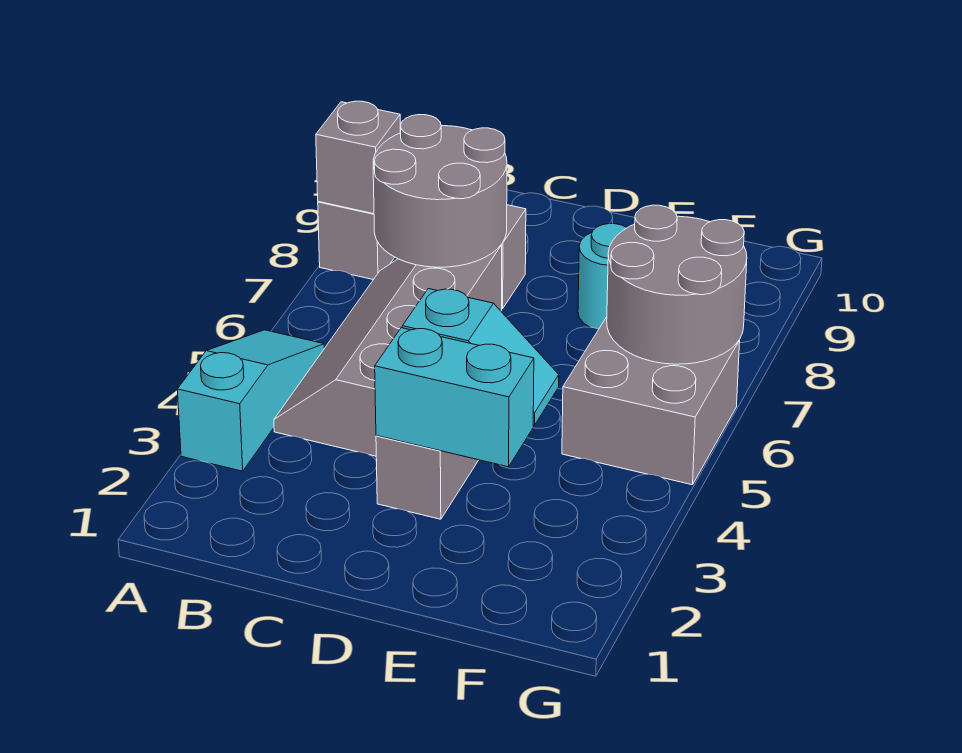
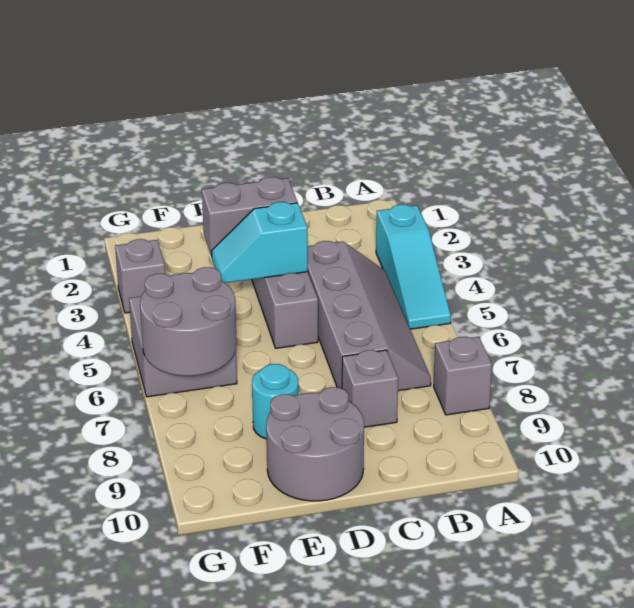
grey 1x1 brick [316,101,400,214] -> grey 1x1 brick moved to [115,239,165,313]
grey 2x2 round brick [373,115,507,267] -> grey 2x2 round brick moved to [266,387,364,501]
cyan 1x2 brick [375,328,534,467] -> grey 1x2 brick [202,177,297,257]

